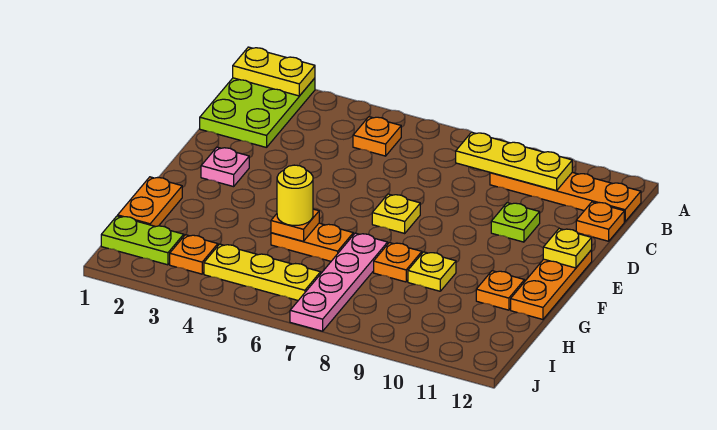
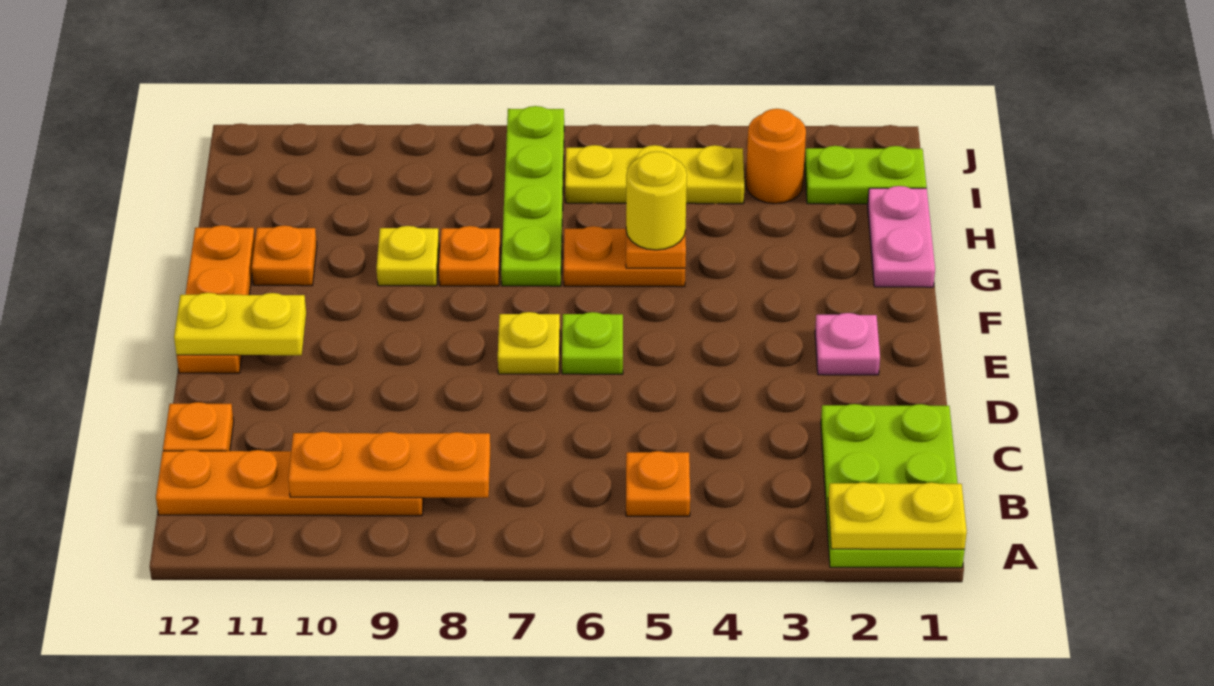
yellow 1x3 plate [456,132,572,190] -> orange 1x3 plate [288,432,490,498]
lime 1x1 plate [491,203,540,242] -> lime 1x1 plate moved to [562,312,623,374]
yellow 1x1 plate [543,229,592,268] -> yellow 1x2 plate [174,293,306,355]
orange 1x2 plate [118,177,182,227] -> pink 1x2 plate [868,186,935,287]
pink 1x4 plate [290,233,388,331] -> lime 1x4 plate [501,106,564,286]
orange 1x1 plate [170,235,218,274] -> orange 1x1 round brick [746,109,806,204]

